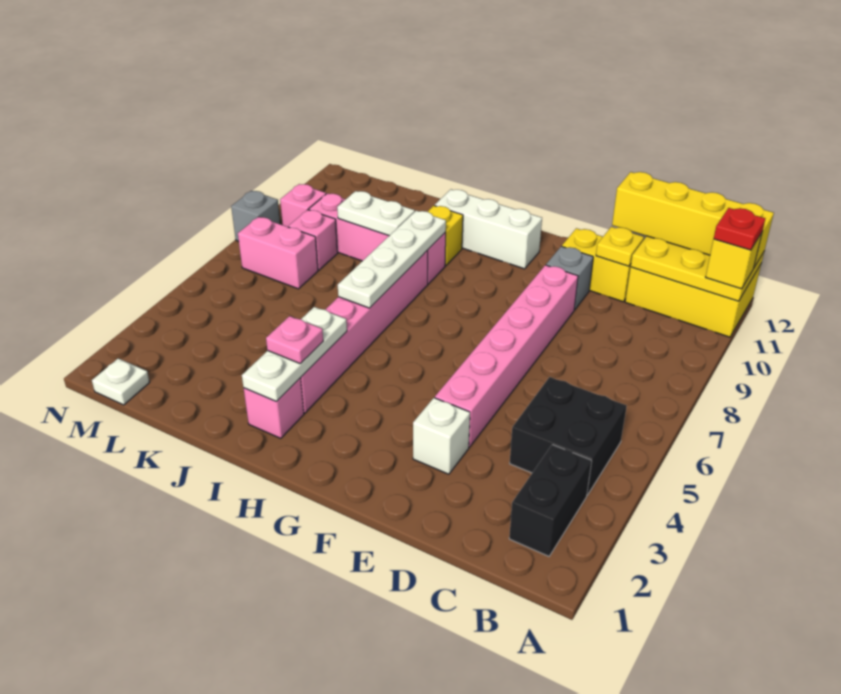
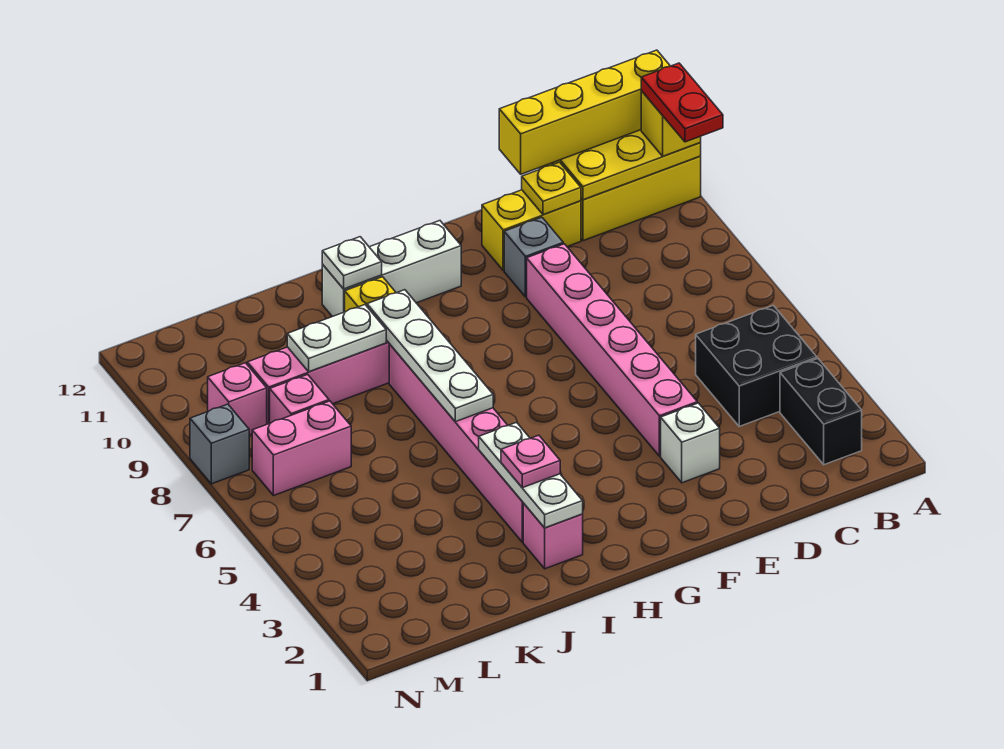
red 1x1 plate [714,208,765,250] -> red 1x2 plate [641,63,723,142]
white 1x1 plate [92,358,150,405] -> white 1x1 plate moved to [322,237,382,289]

